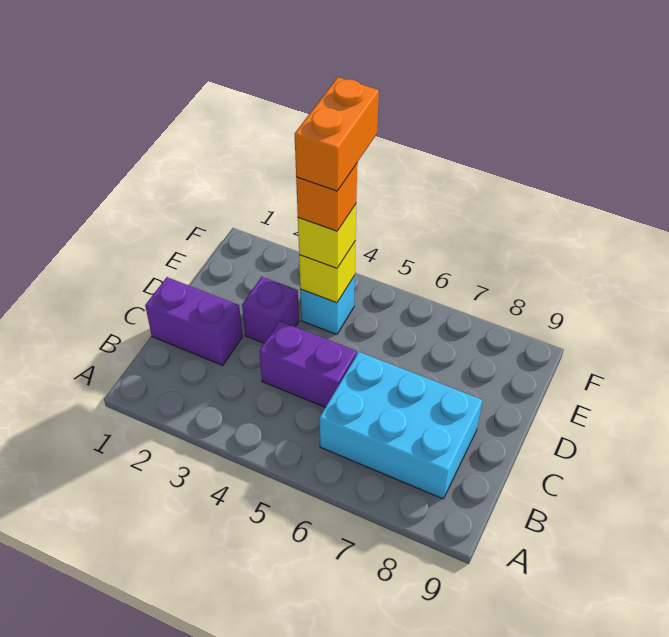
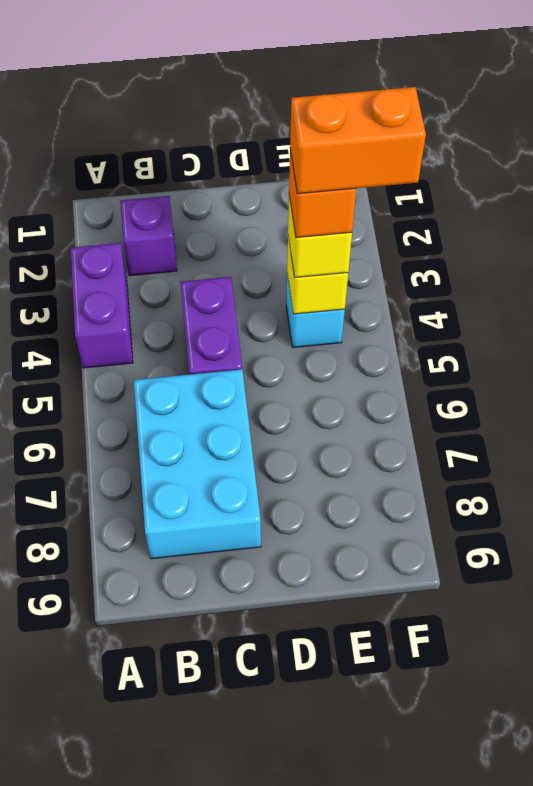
purple 1x2 brick [145,277,243,365] -> purple 1x2 brick moved to [71,243,133,368]
purple 1x1 brick [242,277,299,343] -> purple 1x1 brick moved to [120,196,177,276]

